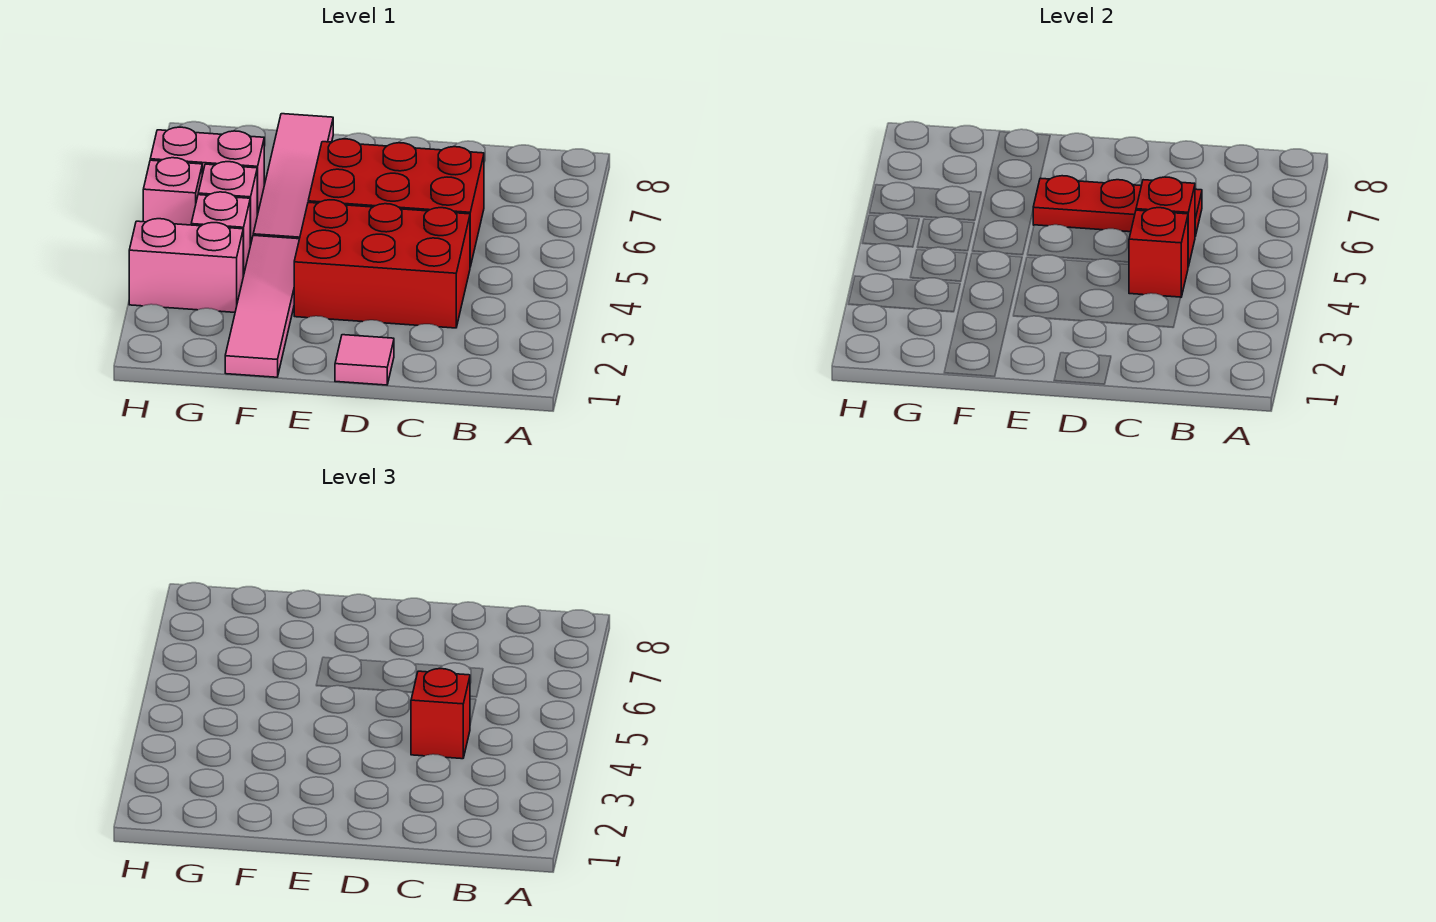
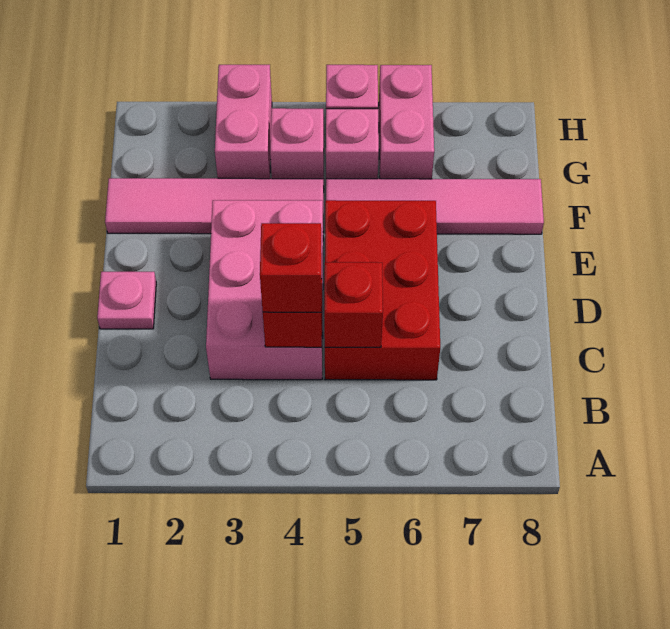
red 2x3 brick [294,200,470,328] -> pink 2x3 brick [206,200,323,380]
red 1x3 plate [1033,176,1202,236] -> none
pink 1x1 tile [335,335,394,385] -> pink 1x1 plate [97,272,156,329]

